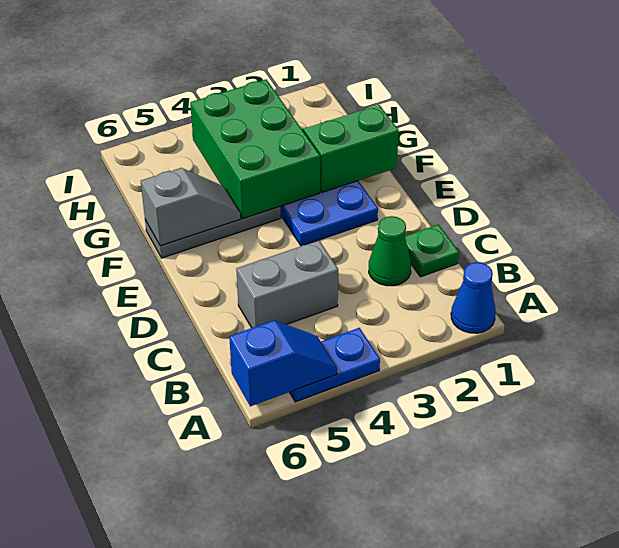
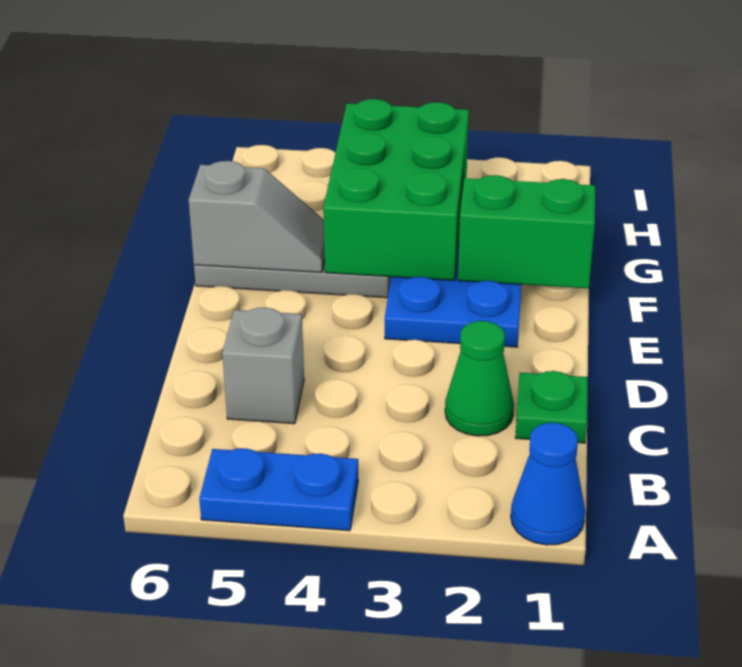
blue 1x2 slope [229,320,337,406] -> none
grey 1x2 brick [236,240,338,328] -> grey 1x1 brick [222,307,304,424]

